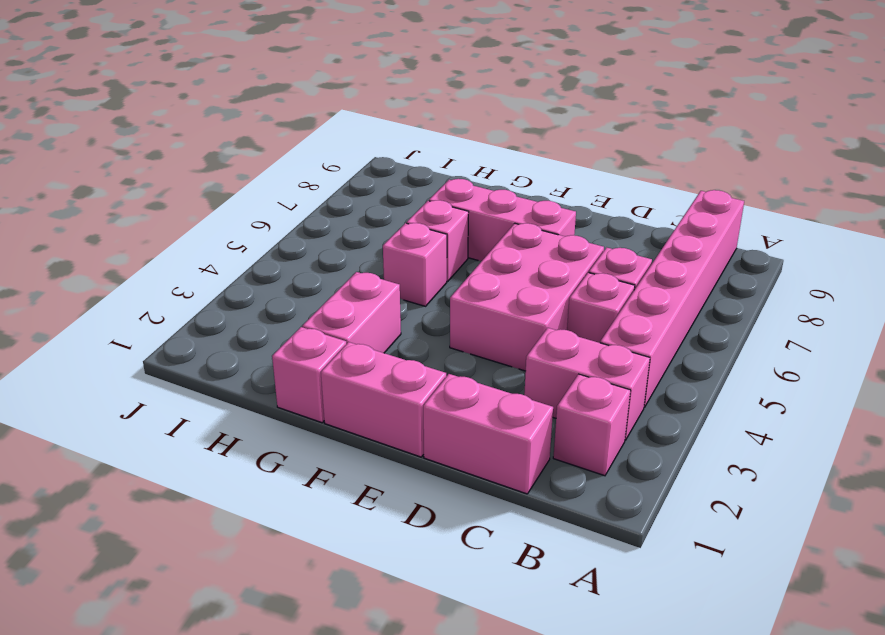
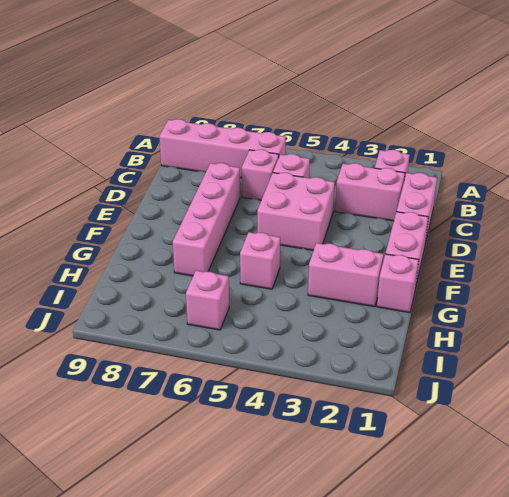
pink 1x2 brick [524,328,650,440] -> pink 1x2 brick turned to [335,163,405,221]
pink 1x6 brick [600,190,744,408] -> pink 1x4 brick [159,119,286,178]
pink 2x3 brick [450,223,604,371] -> pink 2x2 brick [257,173,335,250]
pink 1x3 brick [429,179,576,261] -> pink 1x4 brick [173,163,240,276]
pink 1x1 brick [406,200,468,281] -> pink 1x1 brick moved to [186,271,229,330]

